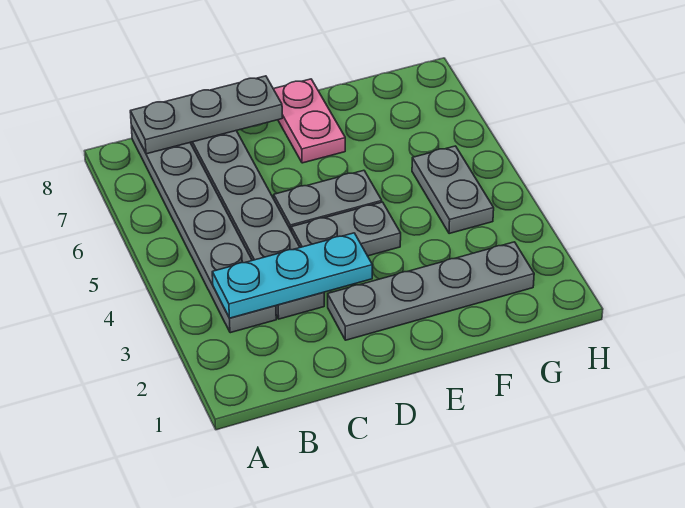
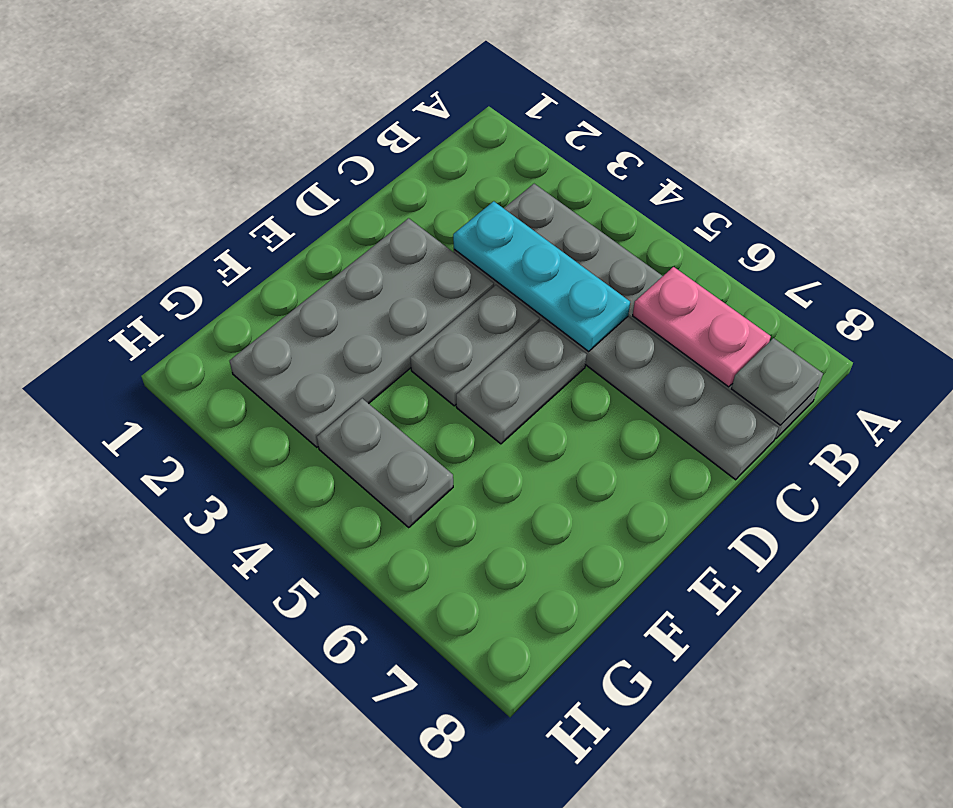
cyan 1x3 plate [212,233,372,318] -> cyan 1x3 plate turned to [453,201,630,351]
grey 1x3 plate [130,76,282,154] -> grey 1x1 plate [731,338,823,425]
grey 1x4 plate [328,242,534,340] -> grey 2x4 plate [230,218,494,447]
pink 1x2 plate [274,79,345,163] -> pink 1x2 plate moved to [633,267,771,387]

